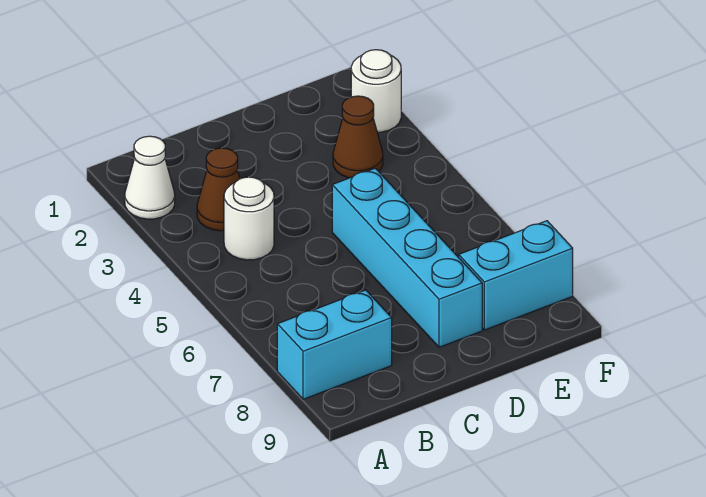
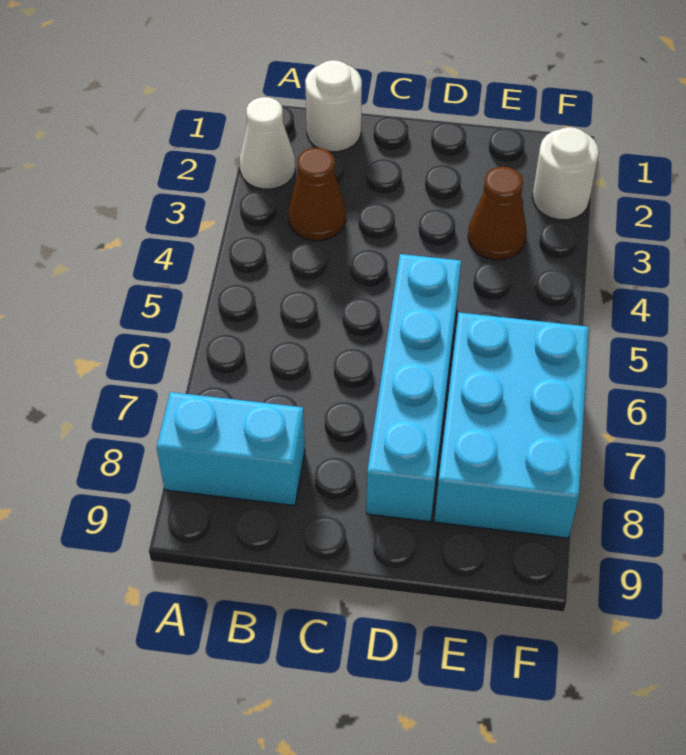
white 1x1 round brick [224,177,274,260] -> white 1x1 round brick moved to [305,60,362,152]
cyan 1x2 brick [459,221,573,330] -> cyan 2x3 brick [434,313,589,538]

